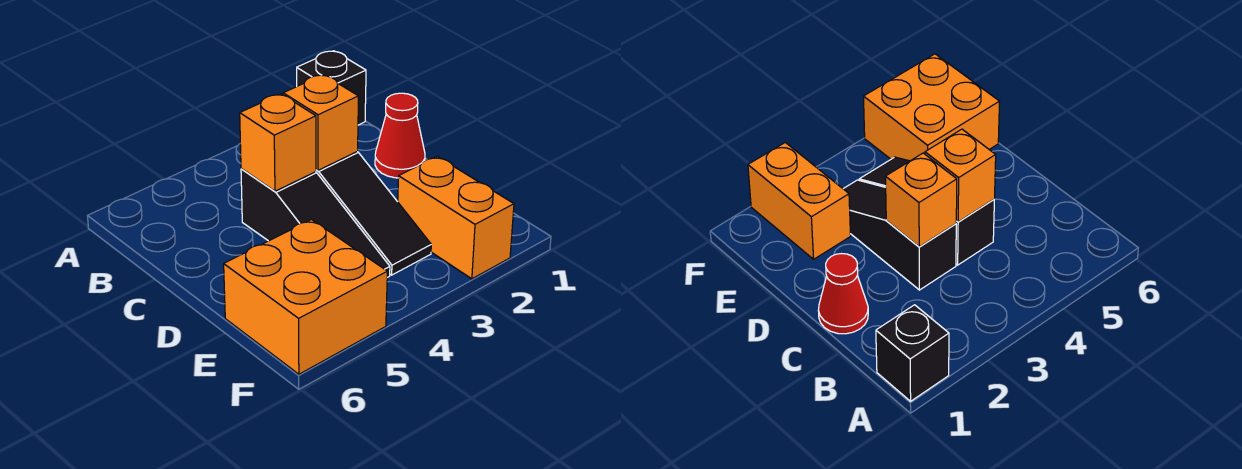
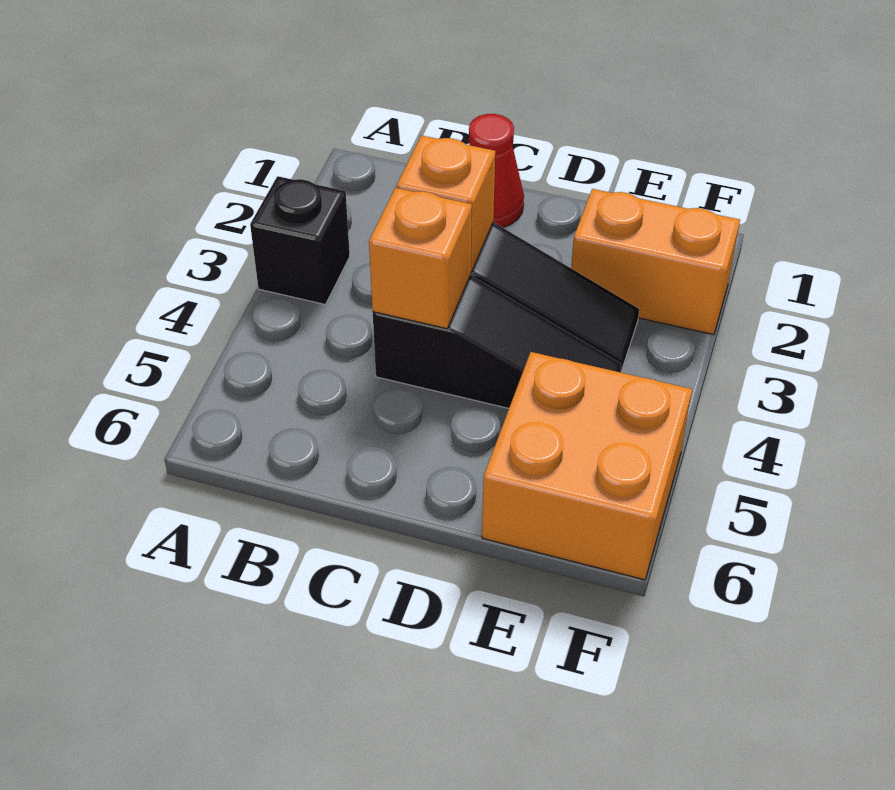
black 1x1 brick [297,51,366,125] -> black 1x1 brick moved to [250,176,350,304]

